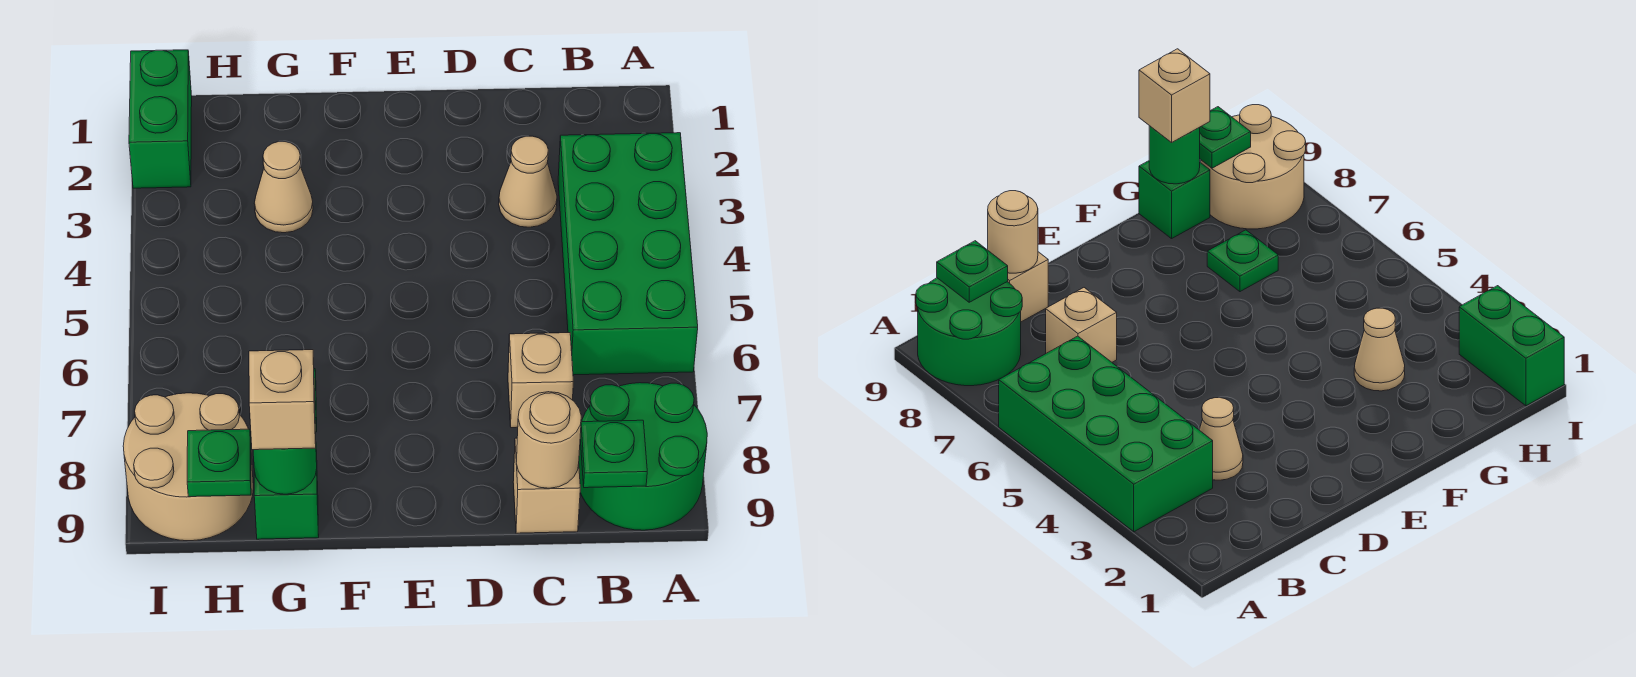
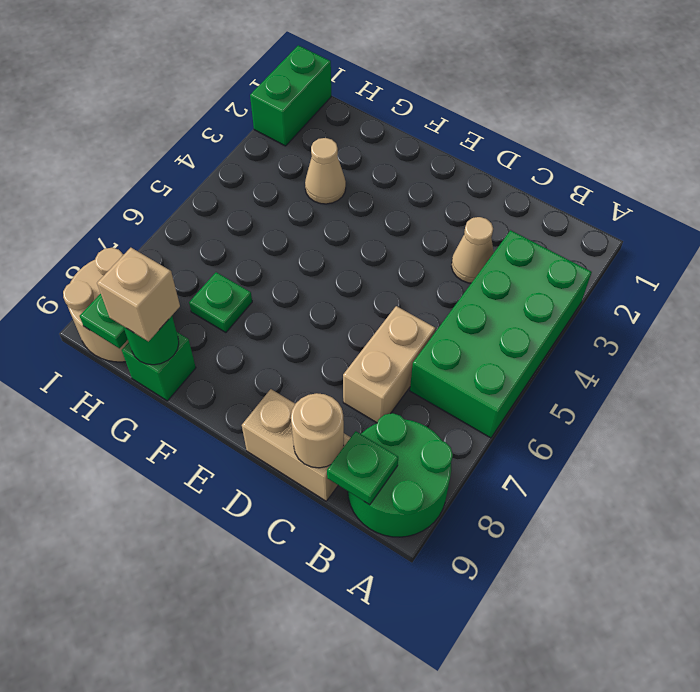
tan 1x1 brick [508,333,573,428] -> tan 1x2 brick [343,306,436,423]
tan 1x1 brick [513,438,580,533] -> tan 1x2 brick [242,389,351,501]

